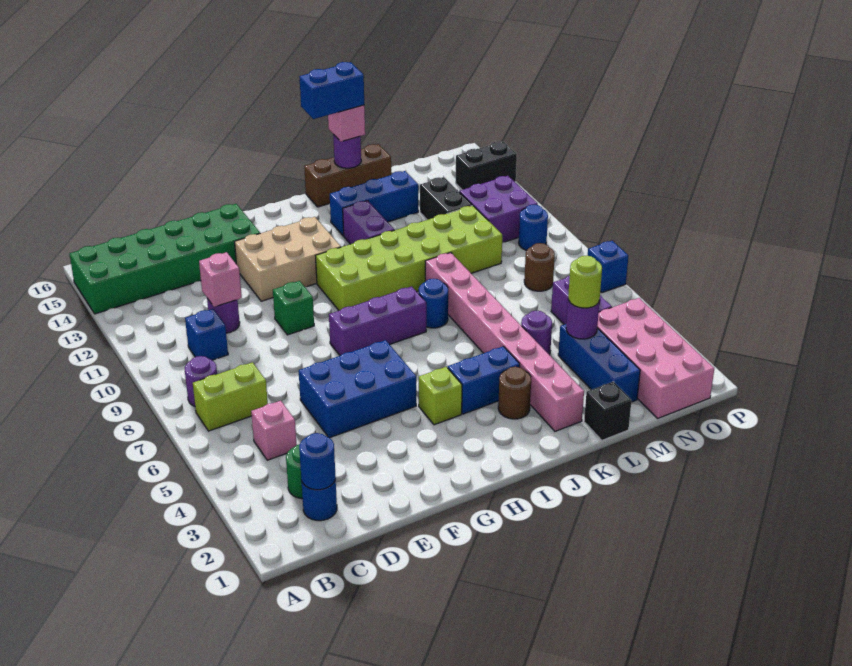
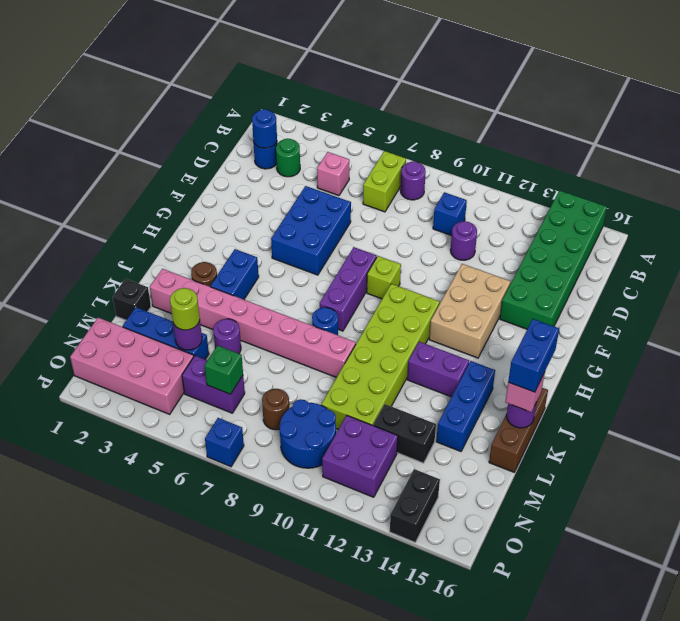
pink 1x1 brick [199,252,242,307] -> none
green 1x1 brick [273,281,314,335] -> green 1x1 brick moved to [205,345,243,394]
lime 1x1 brick [419,367,462,425] -> lime 1x1 brick moved to [367,256,401,299]
blue 1x1 round brick [519,205,548,250] -> blue 2x2 round brick [280,399,336,468]

